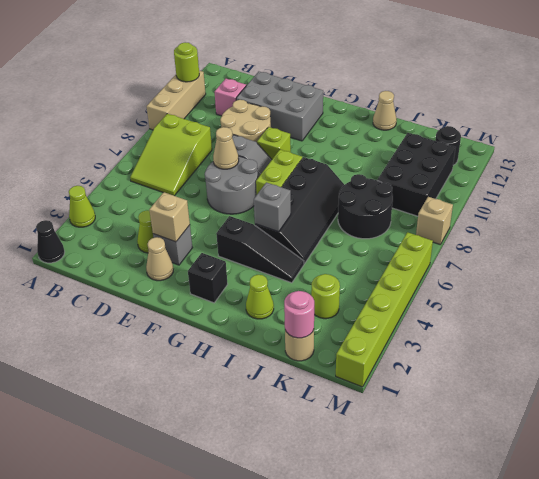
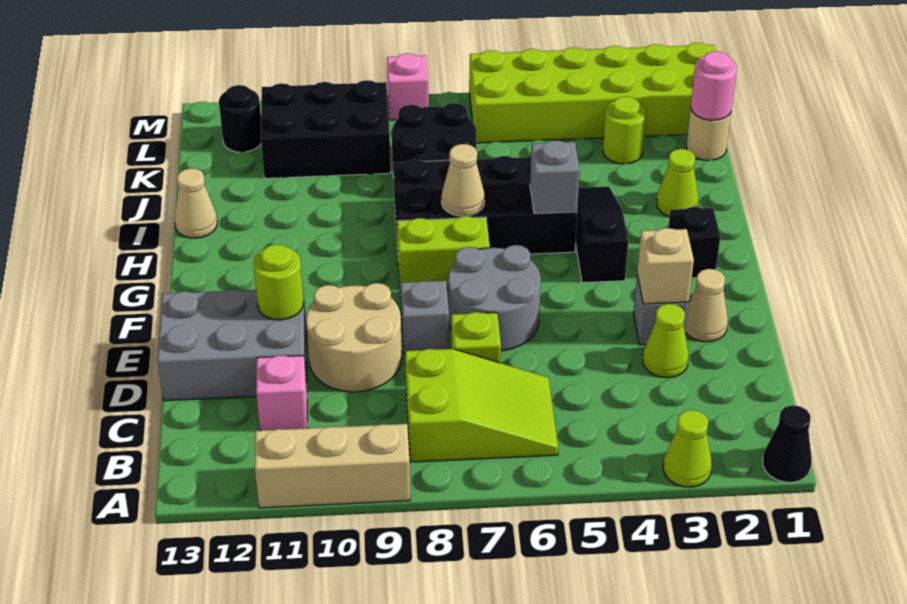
lime 1x1 round brick [174,42,199,82] -> lime 1x1 round brick moved to [254,244,304,320]
grey 2x3 brick [236,72,323,141] -> grey 2x3 brick turned to [157,288,307,401]
tan 1x1 cone [213,127,239,169] -> tan 1x1 cone moved to [441,144,485,216]
lime 1x1 brick [257,127,291,159] -> lime 1x1 brick moved to [451,312,501,363]
black 2x4 slope [255,157,344,264] -> black 2x4 brick [394,156,577,254]
lime 1x6 brick [336,232,433,387] -> lime 2x6 brick [469,43,716,143]
tan 1x1 brick [416,197,453,244] -> pink 1x1 brick [387,53,429,120]

